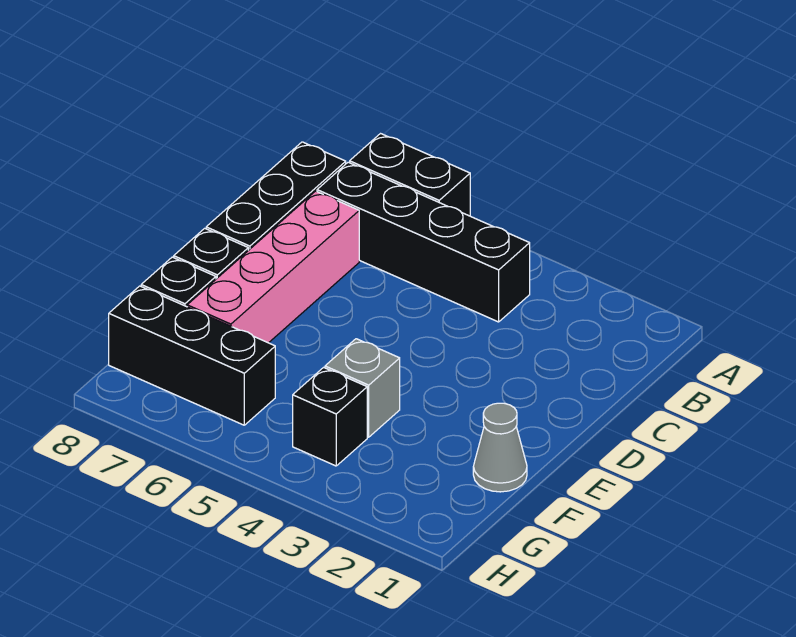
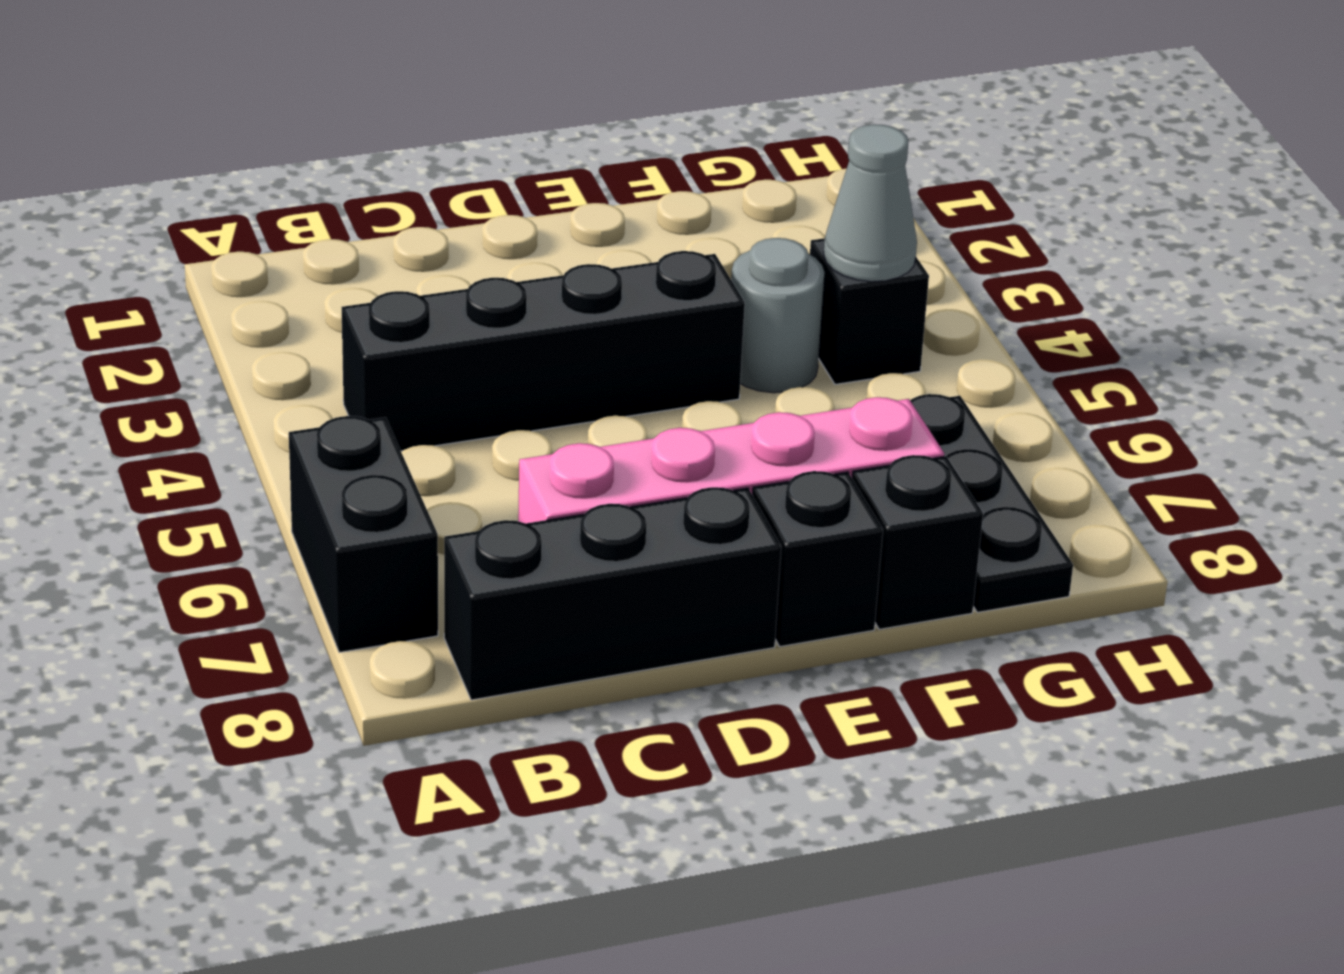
black 1x4 brick [317,162,530,322] -> black 1x4 brick turned to [342,251,745,451]
grey 1x1 cone [473,403,527,492] -> grey 1x1 cone moved to [824,124,917,282]
grey 1x1 brick [325,339,400,437] -> grey 1x1 round brick [731,238,825,393]
black 1x3 brick [109,286,275,425] -> black 1x3 plate [910,394,1073,612]

